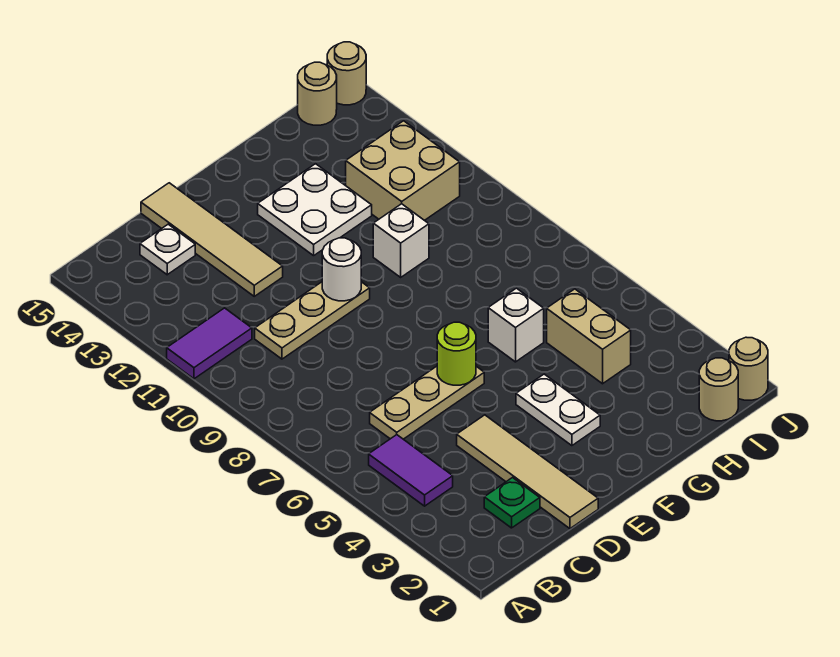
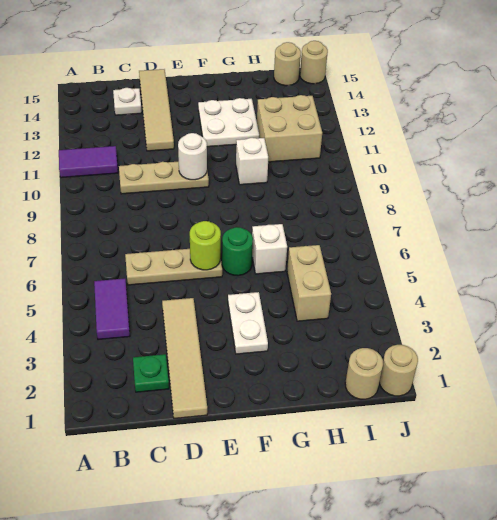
none -> green 1x1 round brick [222,227,253,276]

